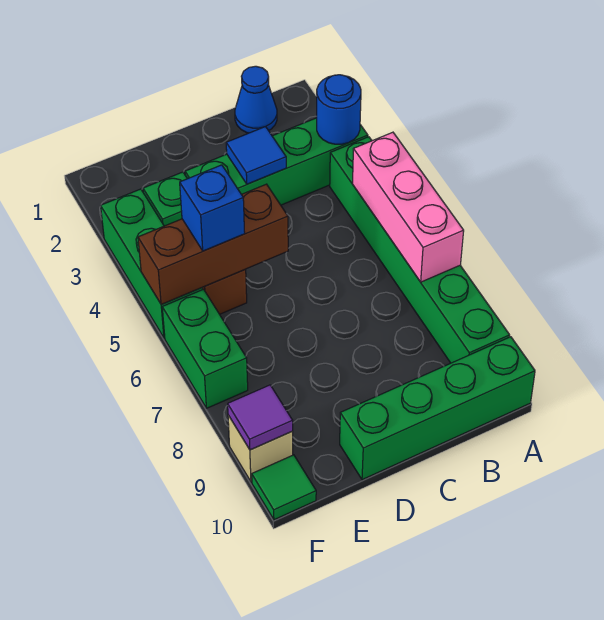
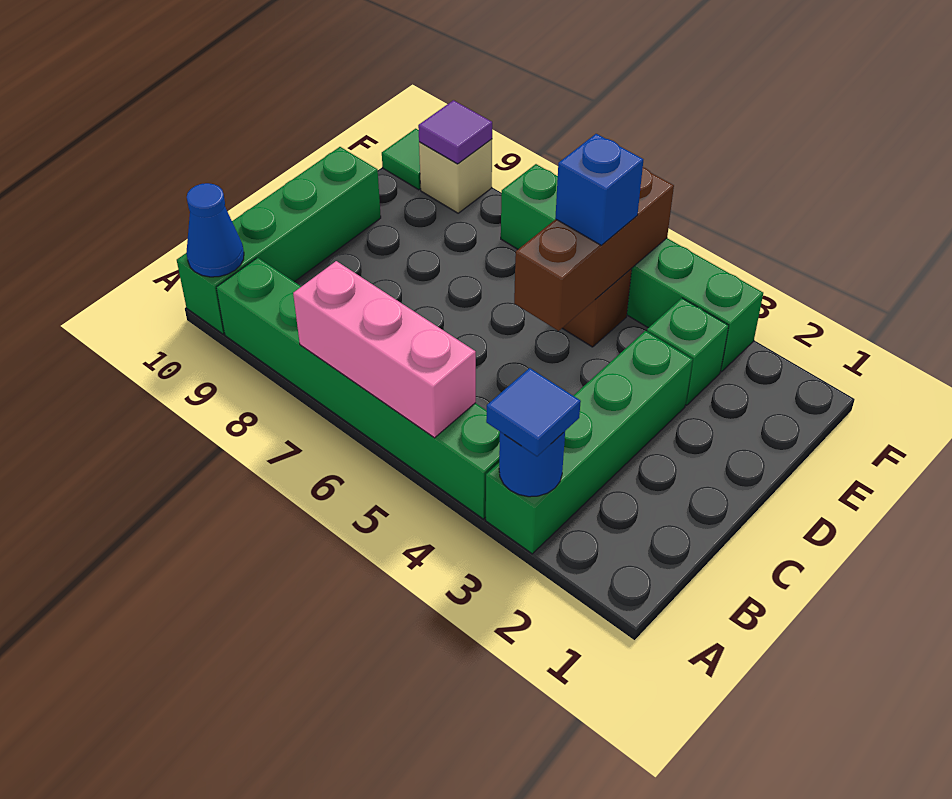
blue 1x1 cone [235,66,277,133] -> blue 1x1 cone moved to [186,183,244,277]
blue 1x1 tile [226,127,286,184] -> blue 1x1 tile moved to [486,368,581,456]

